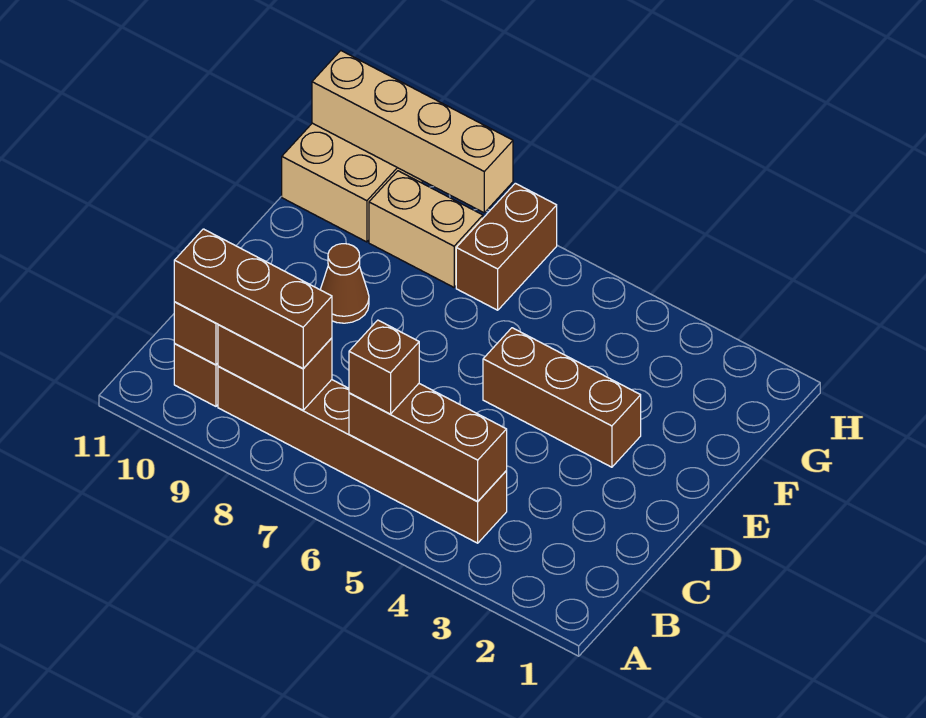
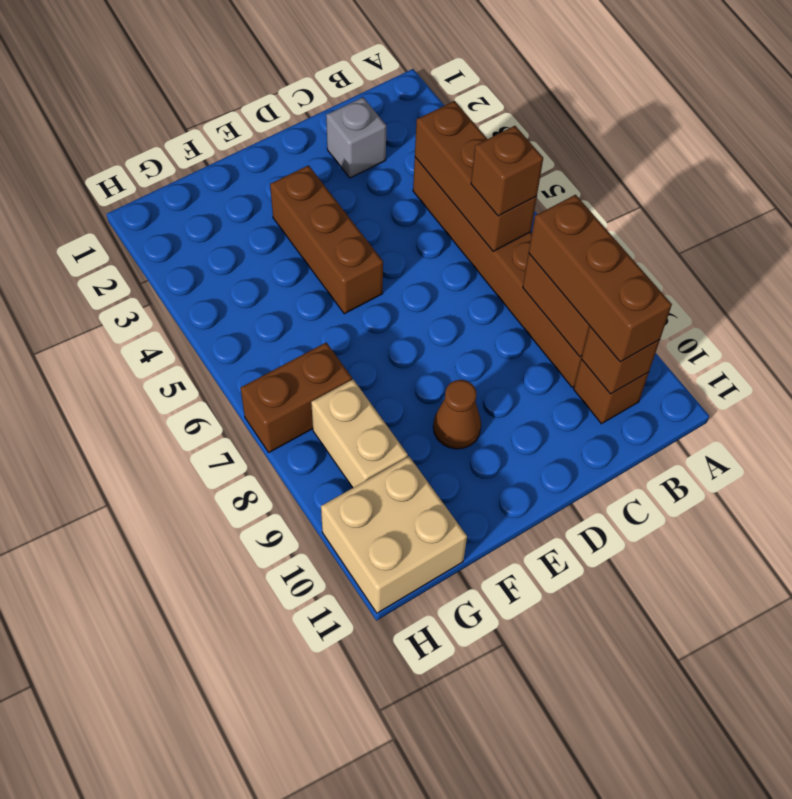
none -> grey 1x1 brick [326,97,386,178]
tan 1x4 brick [312,51,513,213] -> none

